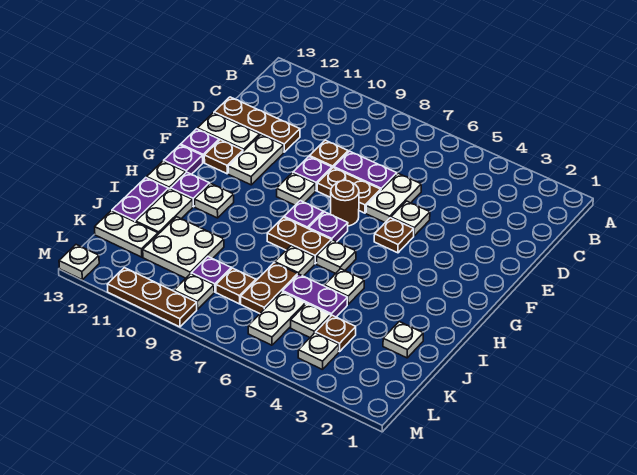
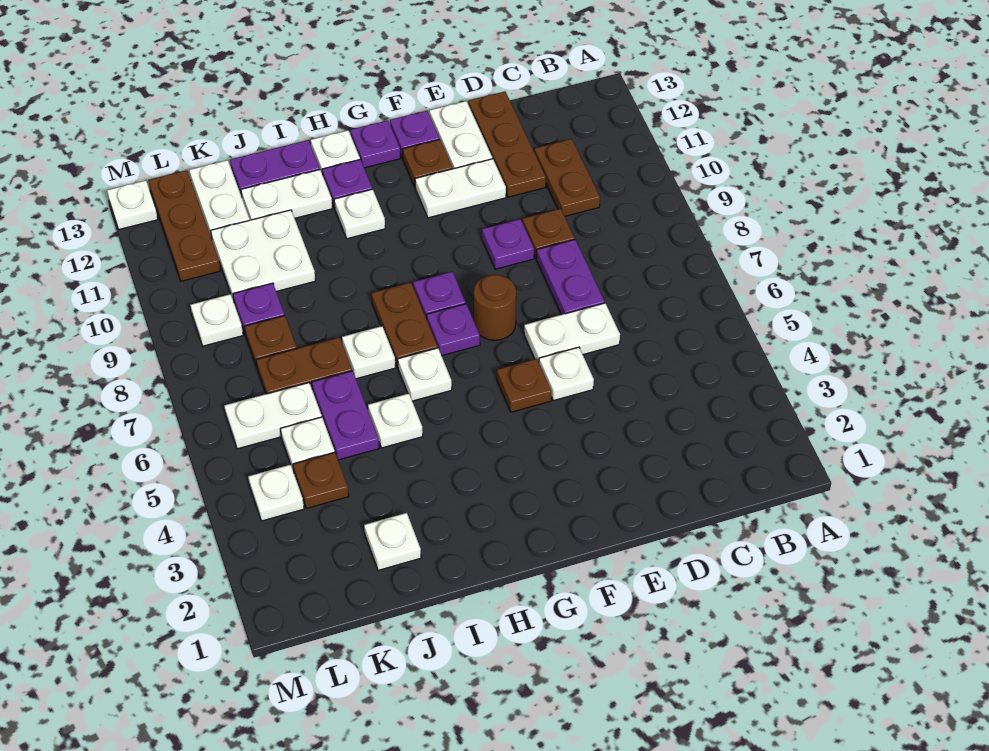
brown 1x2 plate [317,168,381,213] -> brown 1x2 plate moved to [534,139,600,216]
white 1x1 plate [277,173,315,205] -> none
brown 1x3 plate [107,268,197,327] -> brown 1x3 plate moved to [148,170,221,281]

